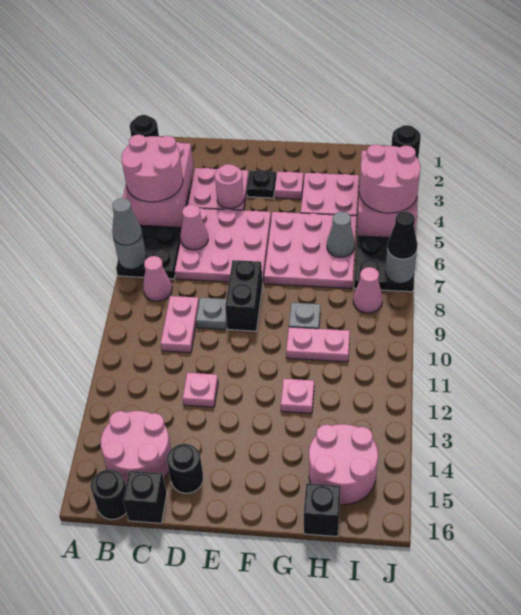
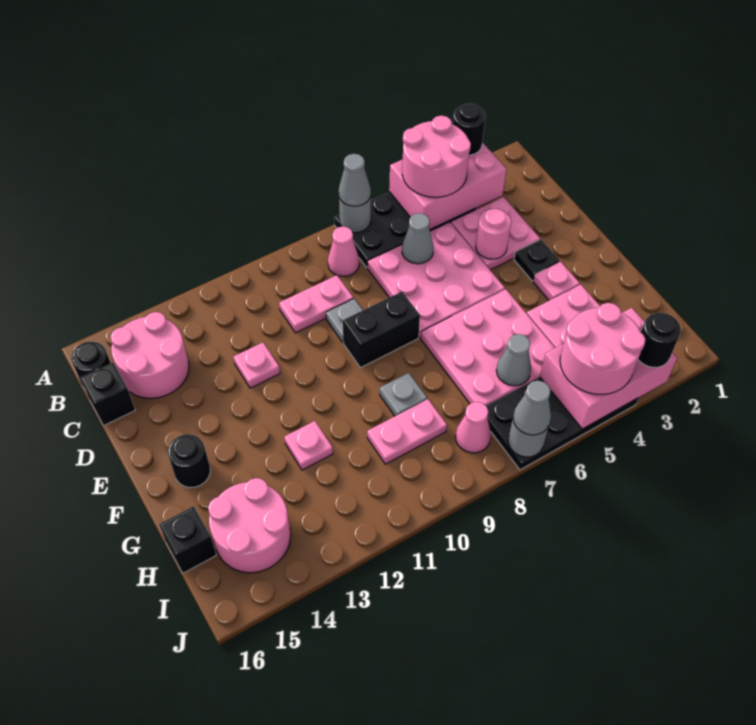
pink 1x1 cone [180,205,208,250] -> grey 1x1 cone [402,213,434,264]
black 1x1 round brick [167,444,203,493] -> black 1x1 round brick moved to [168,434,210,488]
pink 1x2 plate [286,327,350,362] -> pink 1x2 plate turned to [367,399,447,464]
black 1x1 cone [387,211,418,259] -> grey 1x1 cone [513,381,551,435]

